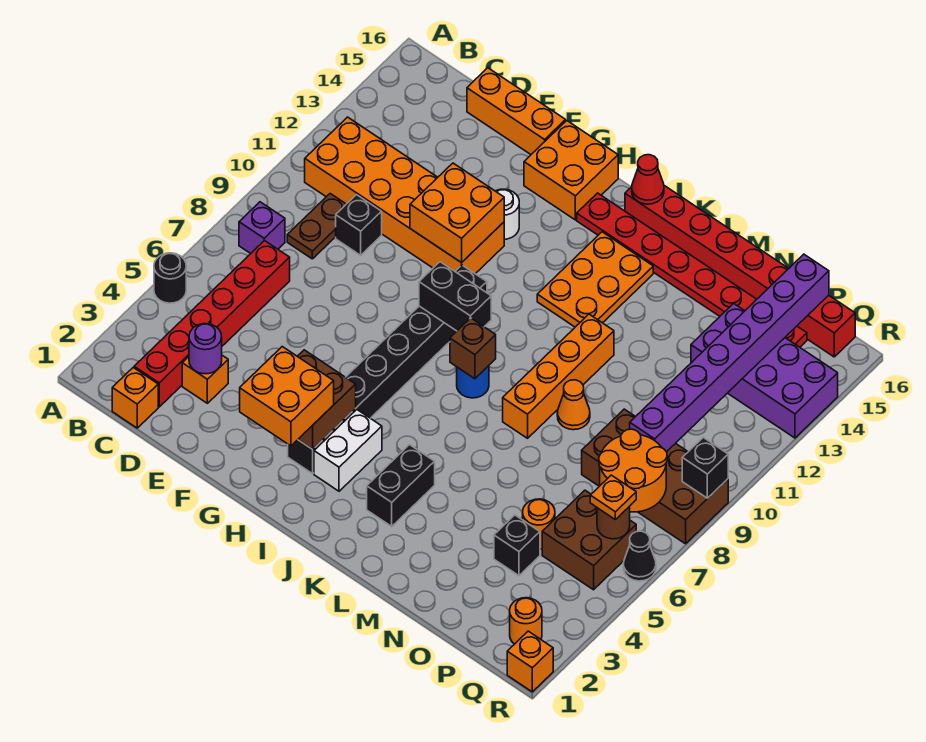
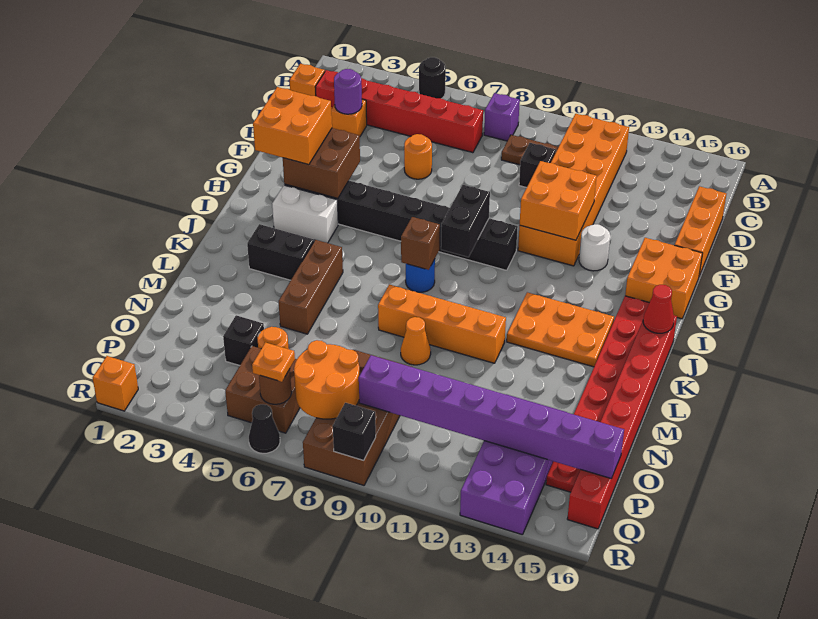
none -> brown 1x3 brick [279,240,343,334]
orange 1x1 round brick [510,598,542,644] -> orange 1x1 round brick moved to [404,134,432,179]

